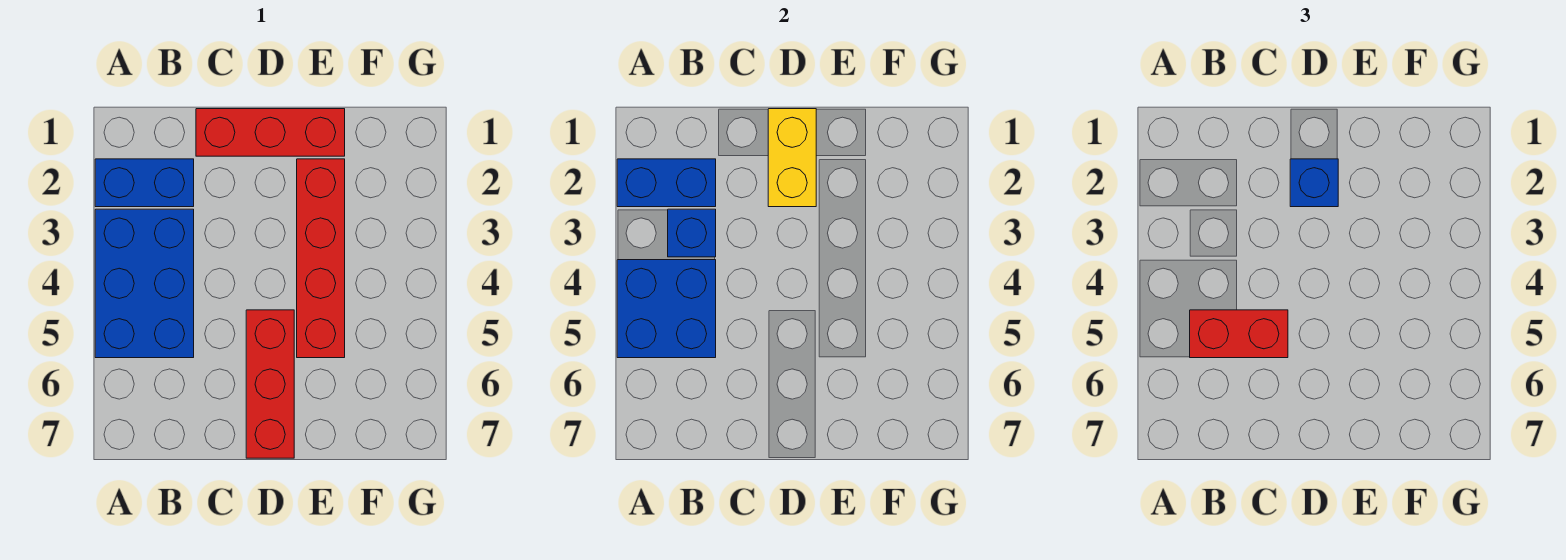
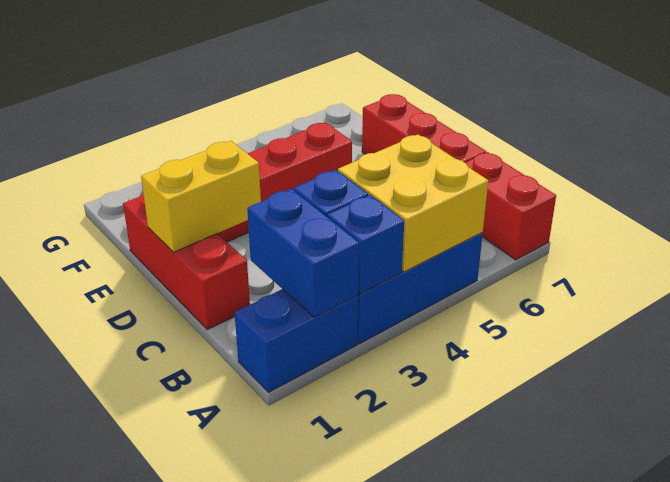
blue 1x2 brick [95,159,194,207] -> blue 1x2 brick turned to [235,289,358,392]
blue 2x2 brick [617,260,716,358] -> yellow 2x2 brick [338,135,488,272]
red 1x2 brick [1190,310,1288,358] -> red 1x2 brick moved to [465,152,556,260]
blue 1x1 brick [1290,159,1338,207] -> blue 1x1 brick moved to [327,195,404,294]
red 1x3 brick [246,310,294,458] -> red 1x3 brick turned to [362,94,486,162]

